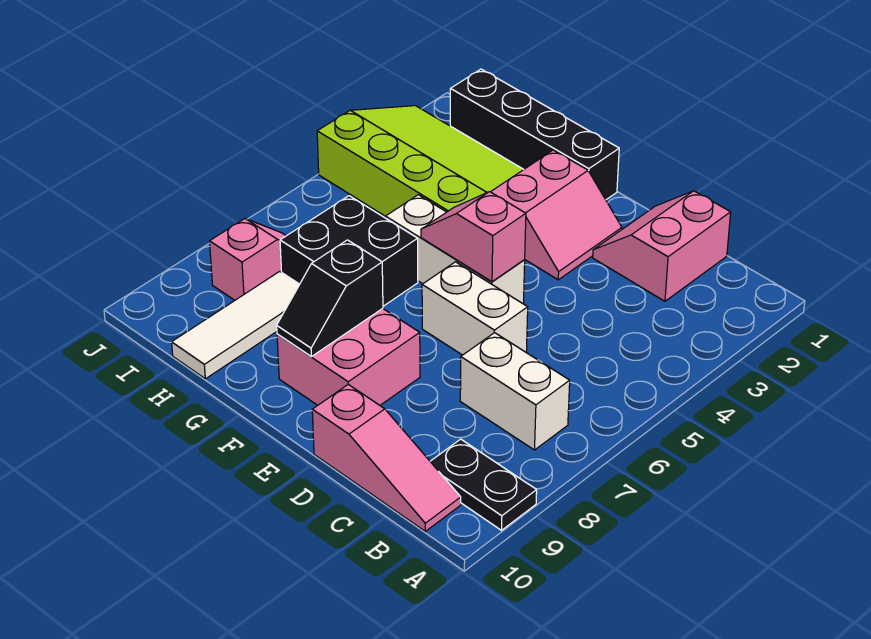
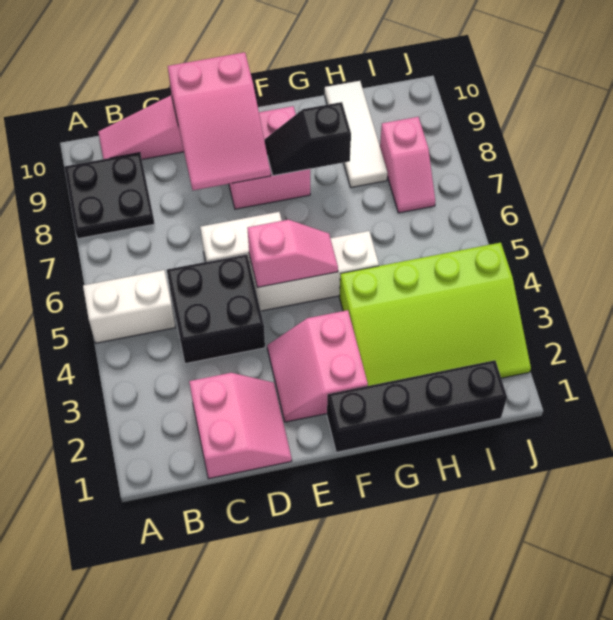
black 1x2 plate [430,439,537,530] -> black 2x2 plate [64,153,154,239]
white 1x2 brick [460,333,570,450] -> white 1x2 brick moved to [83,270,175,343]
none -> pink 2x3 slope [168,52,271,190]
black 1x2 slope [277,240,383,357] -> black 1x2 slope turned to [264,102,351,176]
black 2x2 brick [280,196,418,306] -> black 2x2 brick moved to [167,254,265,364]

